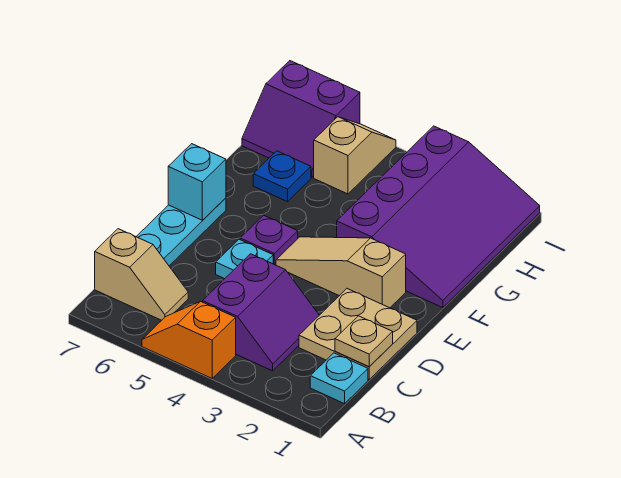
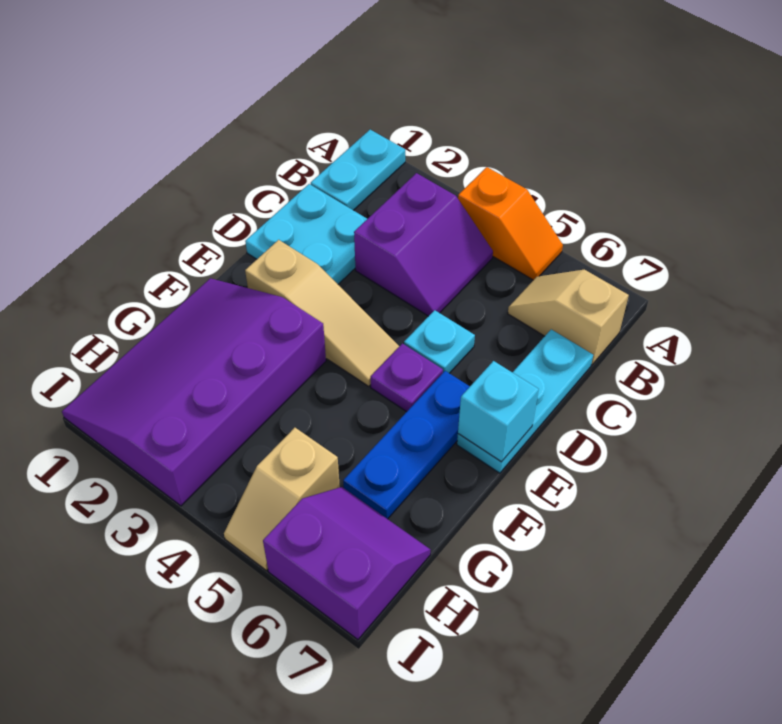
cyan 1x1 plate [310,353,368,404] -> cyan 1x2 plate [311,130,405,210]
purple 2x2 slope [203,254,319,371] -> purple 2x2 slope turned to [354,173,493,316]
tan 2x2 plate [299,289,417,379] -> cyan 2x2 plate [245,184,367,284]
tan 1x1 plate [335,316,393,367] -> none
blue 1x1 plate [253,151,311,202] -> blue 1x3 plate [343,371,470,519]

